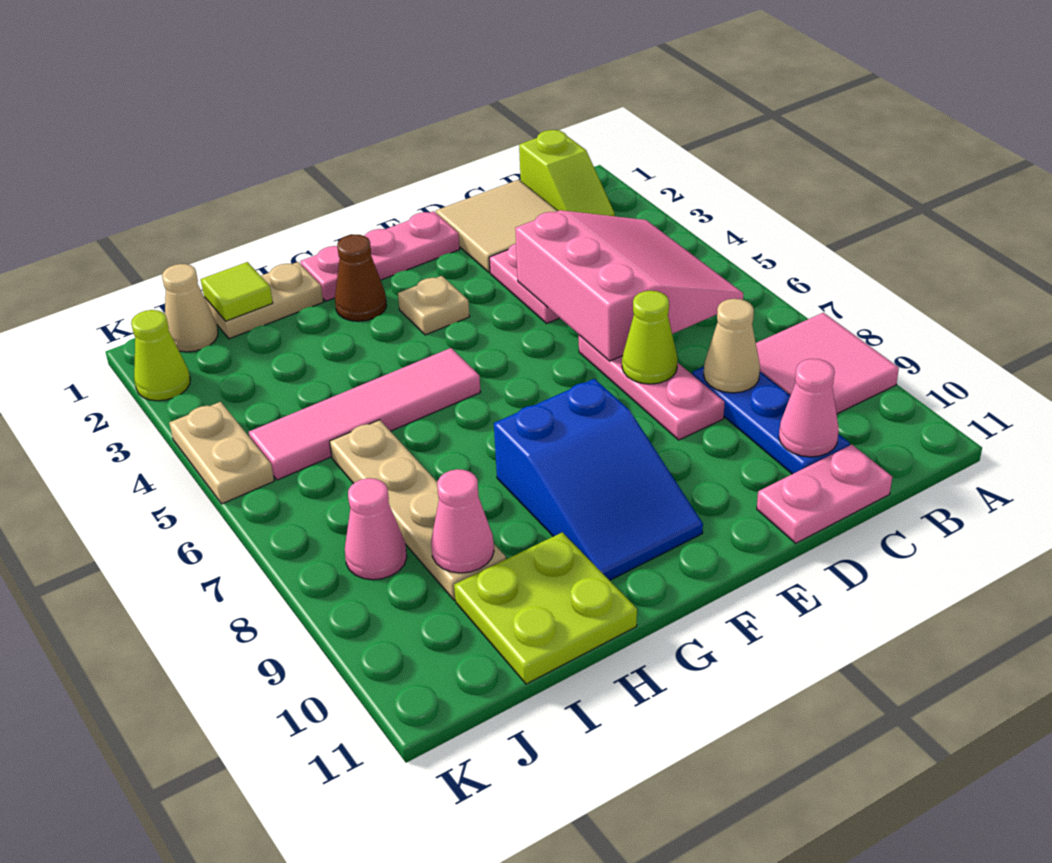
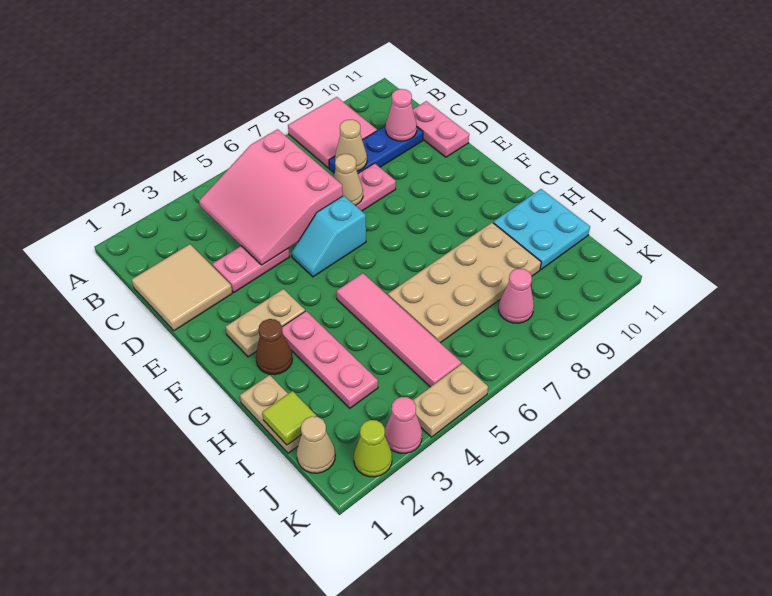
lime 1x2 slope [519,130,615,216] -> none
pink 3x3 slope [515,210,743,361] -> pink 3x3 slope turned to [199,129,343,265]
lime 1x1 cone [622,291,678,384] -> tan 1x1 cone [334,154,363,205]
pink 1x3 plate [300,211,460,301] -> pink 1x3 plate moved to [282,311,378,408]
none -> cyan 1x2 slope [292,196,366,277]
tan 1x1 plate [398,276,470,335] -> tan 1x2 plate [225,289,305,357]
blue 2x3 slope [494,379,703,580] -> none
lime 2x2 plate [454,532,637,684] -> cyan 2x2 plate [493,189,590,269]
tan 1x4 plate [330,420,506,600] -> tan 2x4 plate [388,222,541,343]
pink 1x1 cone [431,469,494,573] -> pink 1x1 cone moved to [385,397,422,453]

